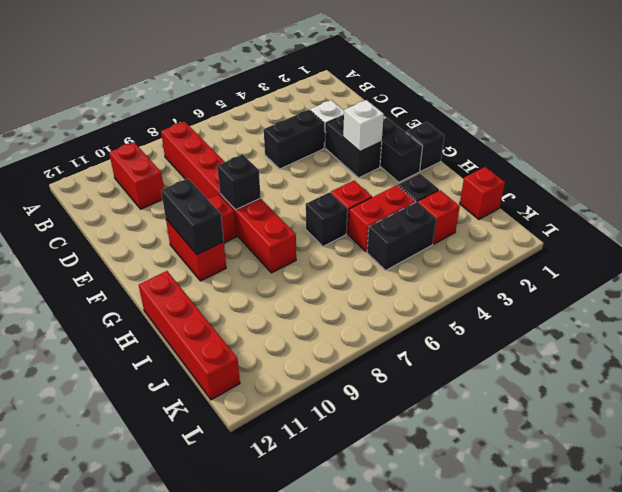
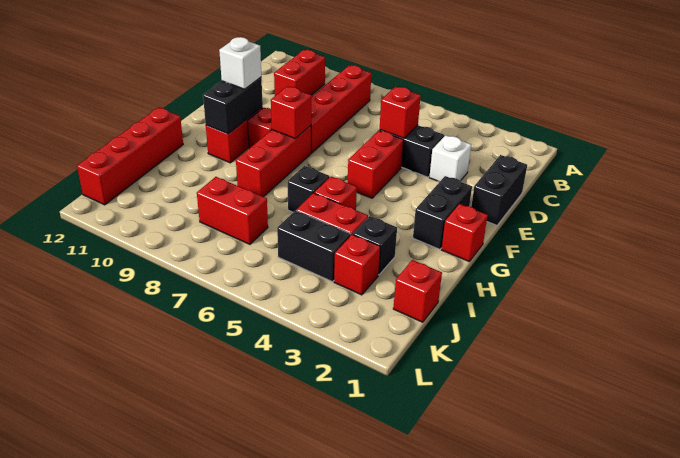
none -> red 1x1 brick [380,86,421,138]
black 1x2 brick [326,115,382,178] -> black 1x2 brick moved to [471,155,527,225]
none -> red 1x2 brick [348,131,404,198]
white 1x1 brick [343,100,384,151] -> white 1x1 brick moved to [219,37,261,89]
black 1x1 brick [217,154,261,210] -> red 1x1 brick [271,86,311,139]
black 1x1 brick [406,122,444,171] -> red 1x1 brick [442,204,488,262]
none -> red 1x2 brick [197,177,268,244]

